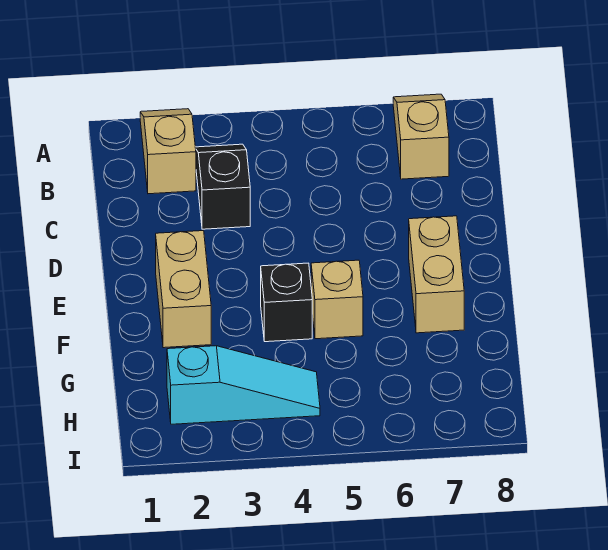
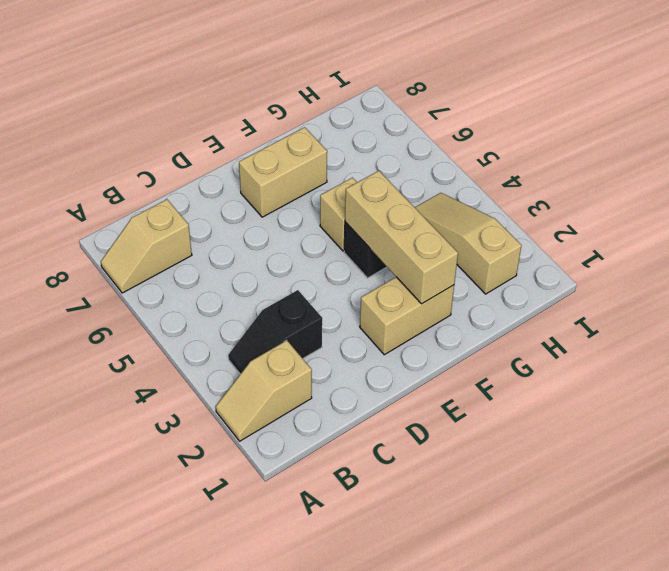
none -> tan 1x3 brick [345,171,458,304]
cyan 1x3 slope [167,346,320,424] -> tan 1x3 slope [415,193,522,294]

